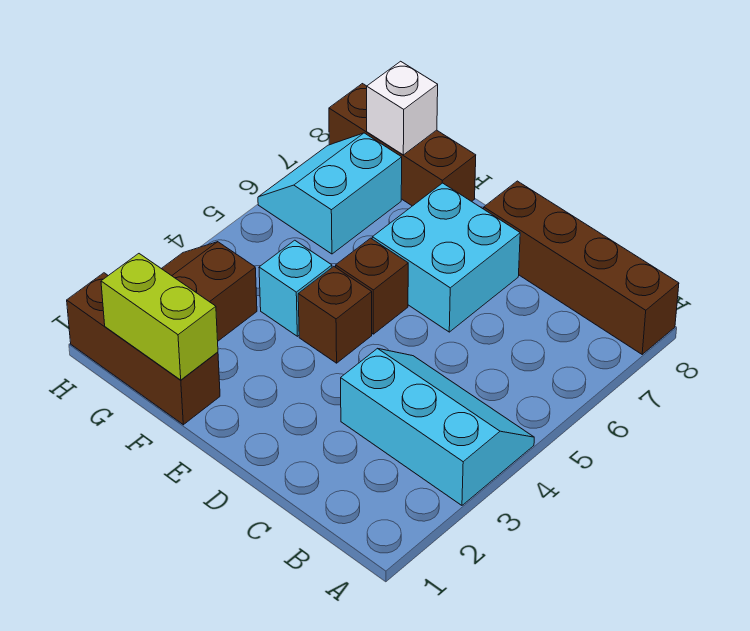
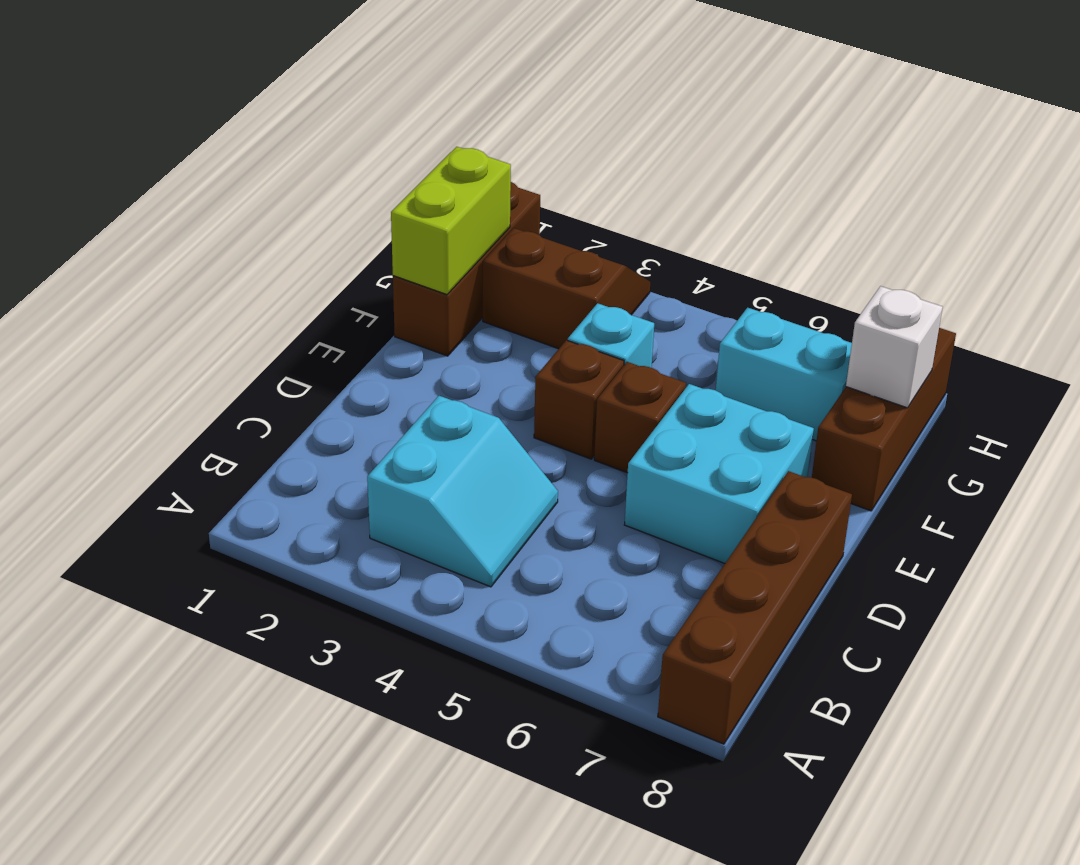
cyan 2x3 slope [341,348,534,505] -> cyan 2x2 slope [367,396,558,587]

